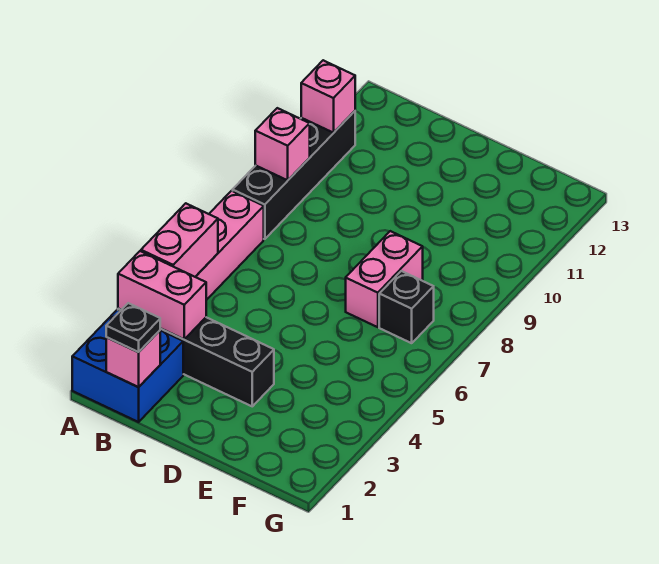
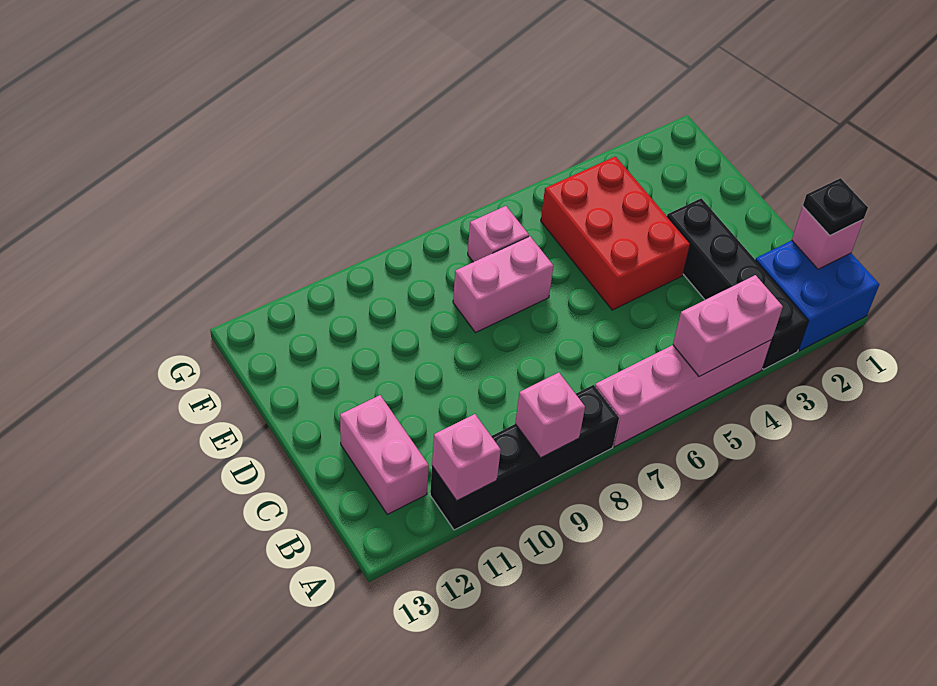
pink 1x2 brick [118,251,206,339] -> pink 1x2 brick moved to [340,395,429,514]
none -> red 2x3 brick [541,156,690,310]
black 1x1 brick [379,271,434,343] -> pink 1x1 brick [468,206,529,262]

